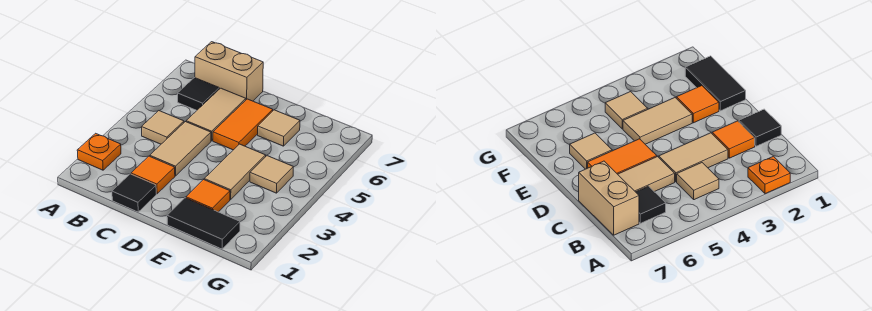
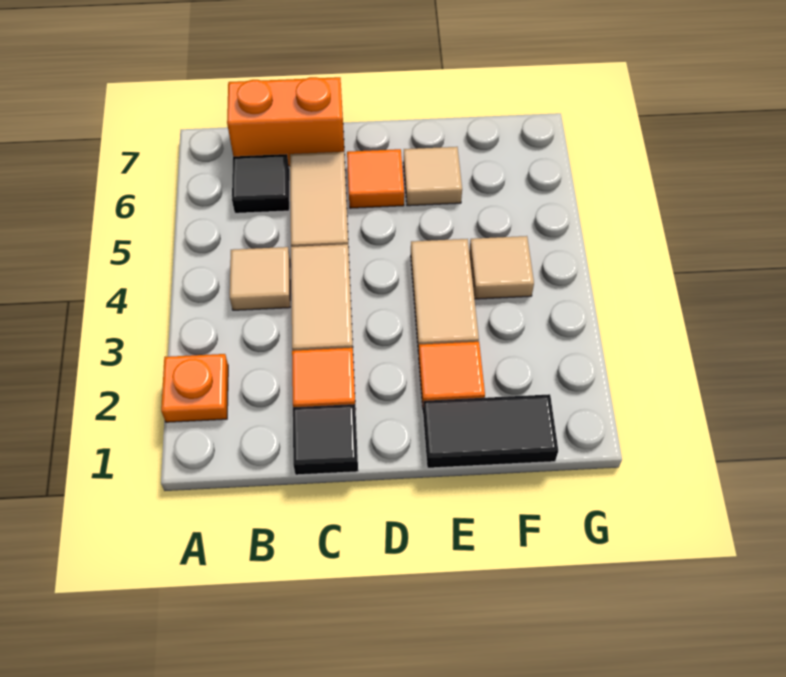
tan 1x2 brick [195,42,263,101] -> orange 1x2 brick [227,77,345,166]
orange 1x2 tile [213,99,273,150] -> orange 1x1 tile [347,149,404,208]

